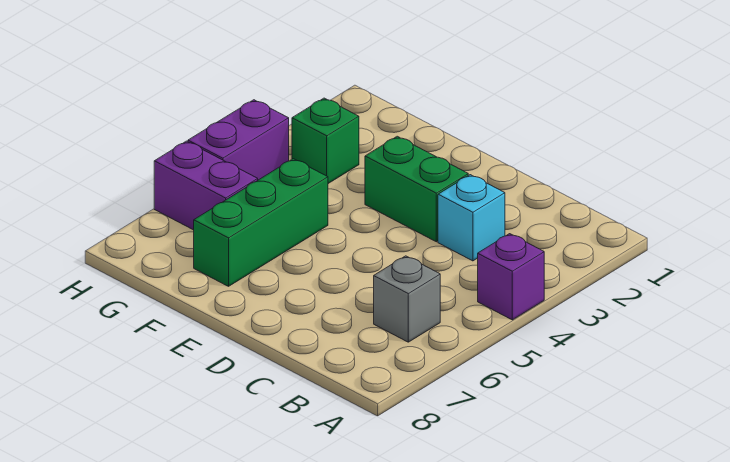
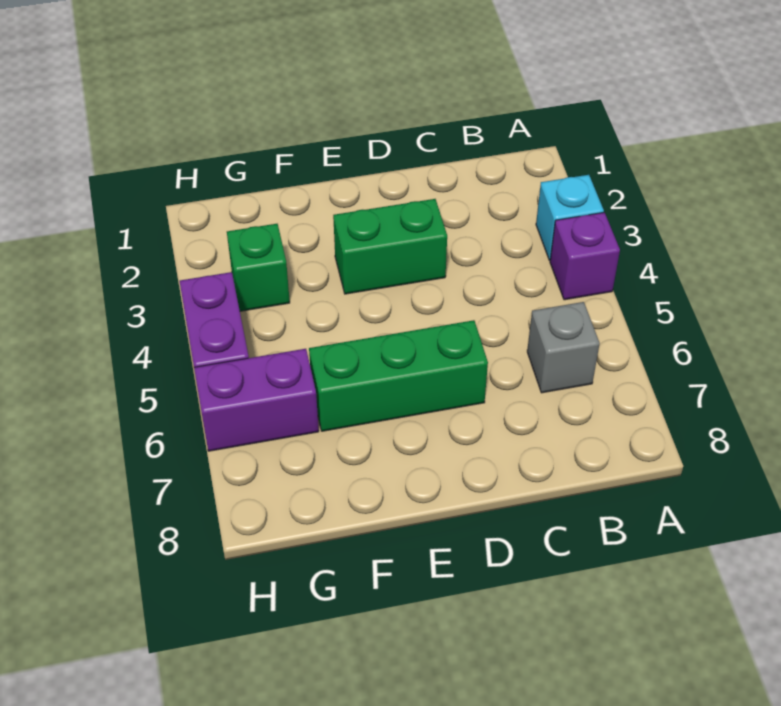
cyan 1x1 brick [438,175,505,261] -> cyan 1x1 brick moved to [536,175,604,261]
green 1x3 brick [194,159,328,286] -> green 1x3 brick turned to [309,320,488,431]

